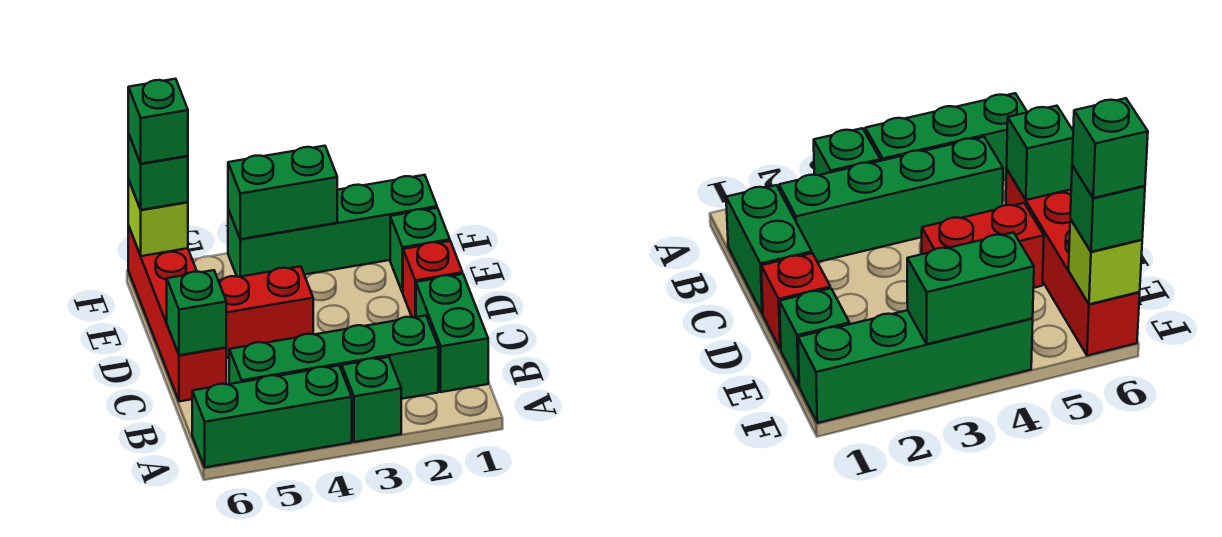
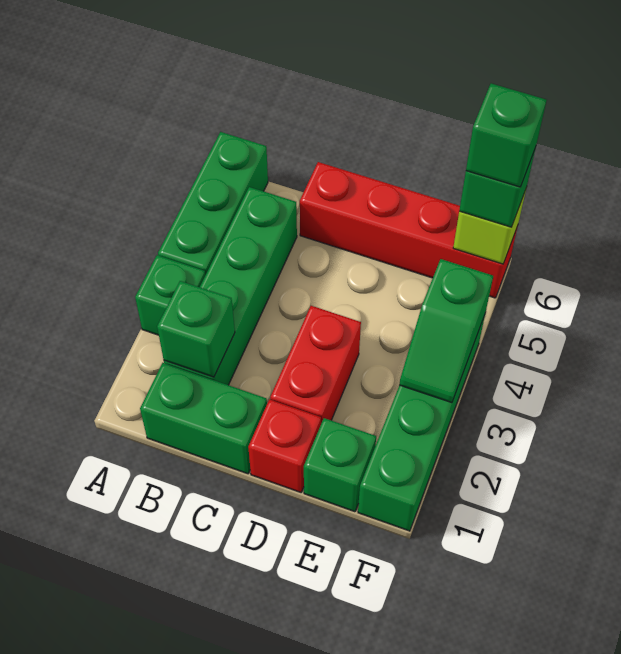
green 1x1 brick [167,270,226,355] -> green 1x1 brick moved to [157,281,235,377]
red 1x2 brick [218,266,313,358] -> red 1x2 brick moved to [270,306,361,423]
green 1x2 brick [228,146,337,239] -> green 1x2 slope [399,259,493,403]

